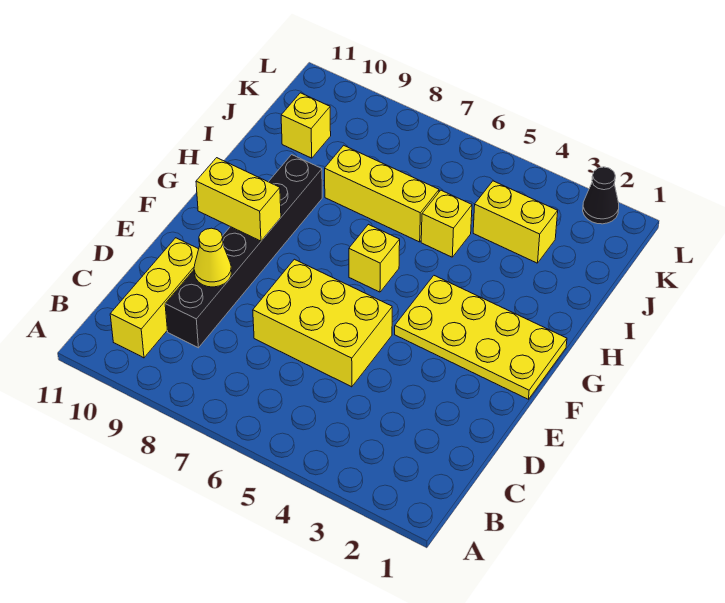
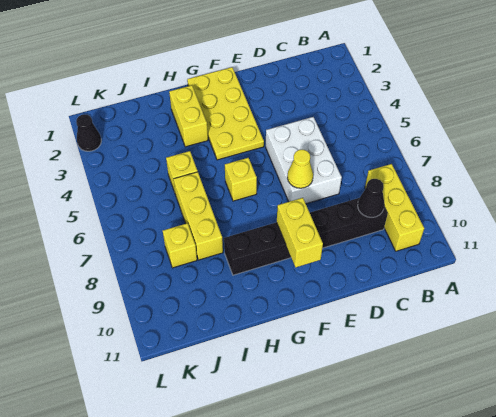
yellow 1x3 brick [110,238,199,358] -> yellow 1x3 brick turned to [365,164,424,251]
none -> black 1x1 cone [358,179,384,217]
yellow 2x3 brick [253,259,392,387] -> white 2x3 brick [266,117,342,204]
yellow 1x1 cone [194,228,232,287] -> yellow 1x1 cone moved to [287,150,313,188]
yellow 1x2 brick [473,181,558,263] -> yellow 1x2 brick moved to [169,85,208,147]
yellow 1x1 brick [281,93,331,158] -> yellow 1x1 brick moved to [163,223,197,268]

